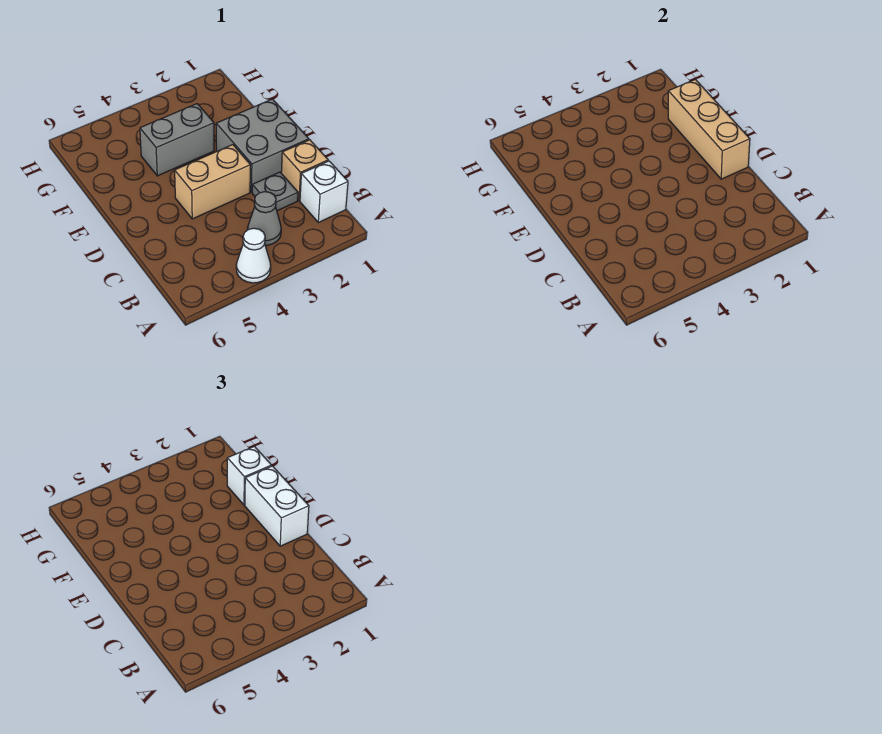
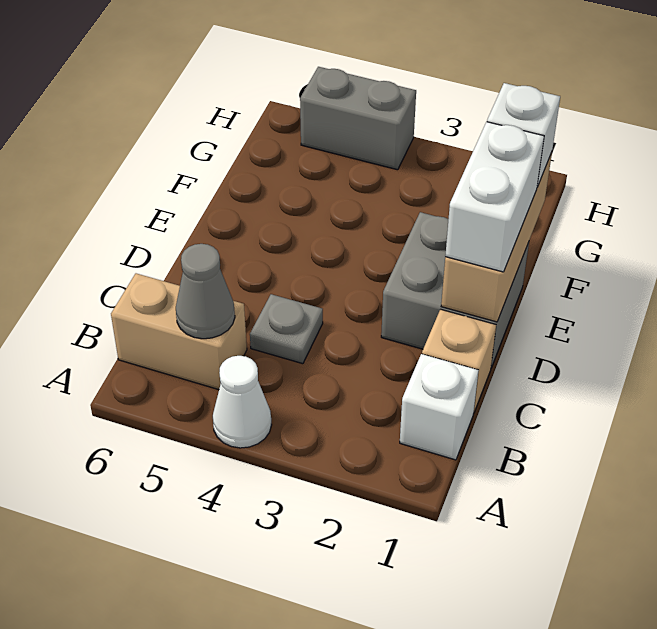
grey 1x1 cone [248,192,281,245] -> grey 1x1 cone moved to [176,244,235,339]
grey 1x1 plate [252,172,298,211] -> grey 1x1 plate moved to [250,294,323,364]
tan 1x2 brick [175,145,250,219] -> tan 1x2 brick moved to [111,273,247,390]
grey 1x2 brick [140,104,214,176] -> grey 1x2 brick moved to [300,67,416,170]

